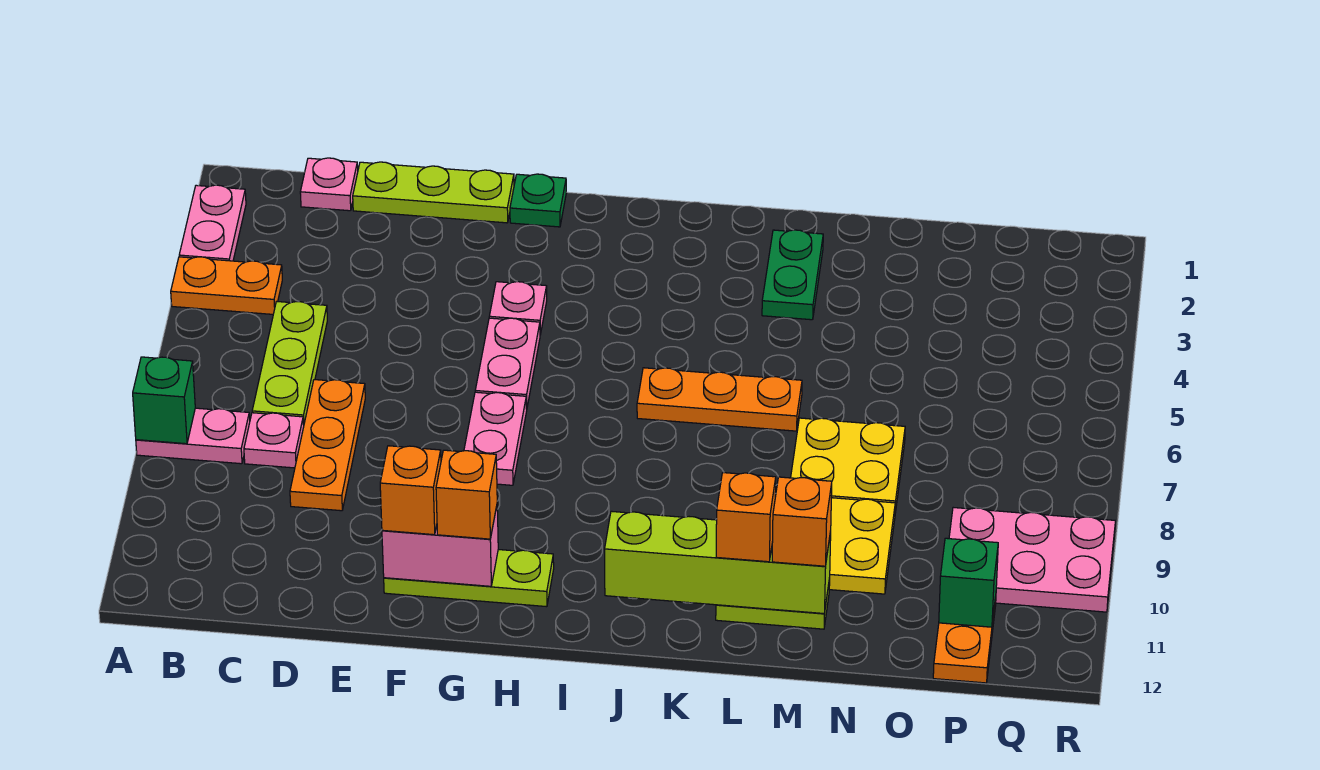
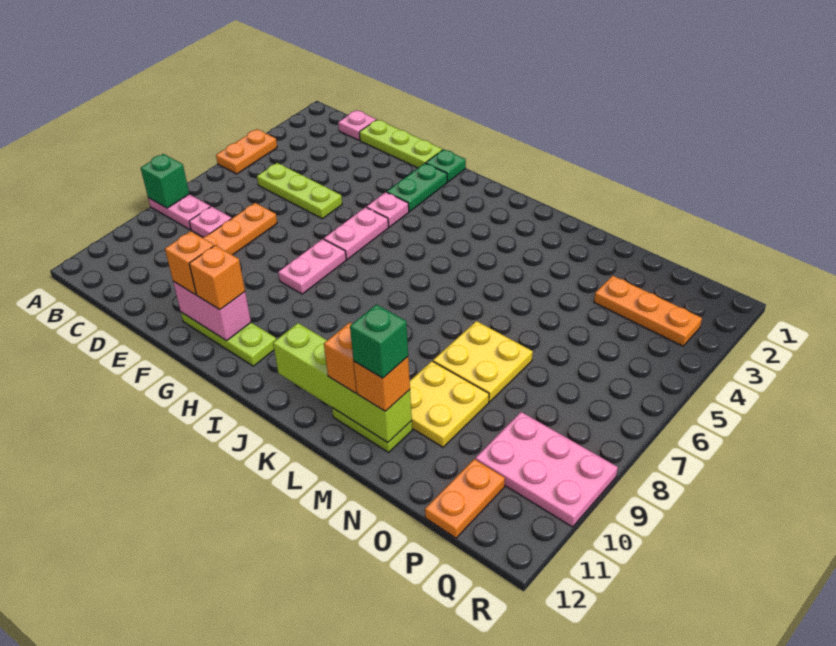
pink 1x2 plate [179,185,246,261] -> none
orange 1x2 plate [171,257,282,314] -> orange 1x2 plate turned to [216,129,277,174]
lime 1x3 plate [252,301,327,424] -> lime 1x3 plate turned to [257,163,342,219]
orange 1x3 plate [637,368,802,431] -> orange 1x3 plate moved to [594,276,702,346]
green 1x2 plate [762,230,823,320] -> green 1x2 plate moved to [387,163,447,211]
green 1x1 brick [939,538,998,627] -> green 1x1 brick moved to [350,304,408,378]

